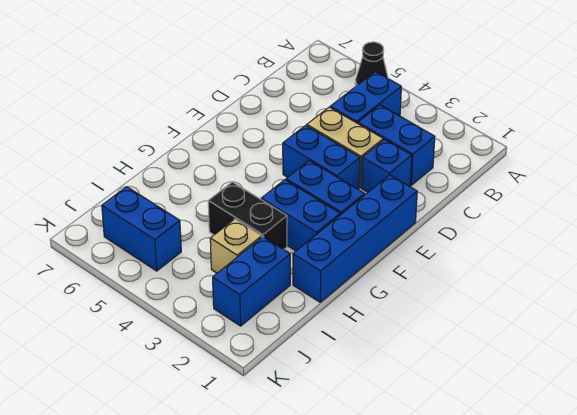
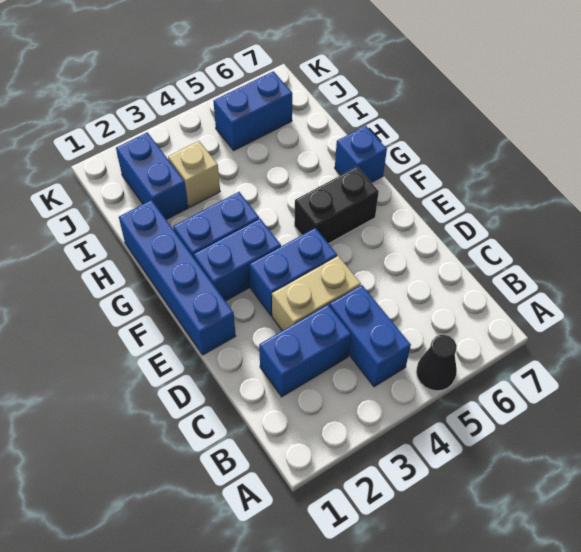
blue 1x1 brick [361,140,412,192] -> blue 1x1 brick moved to [335,126,387,183]
black 1x2 brick [208,182,287,249] -> black 1x2 brick moved to [294,167,379,244]

